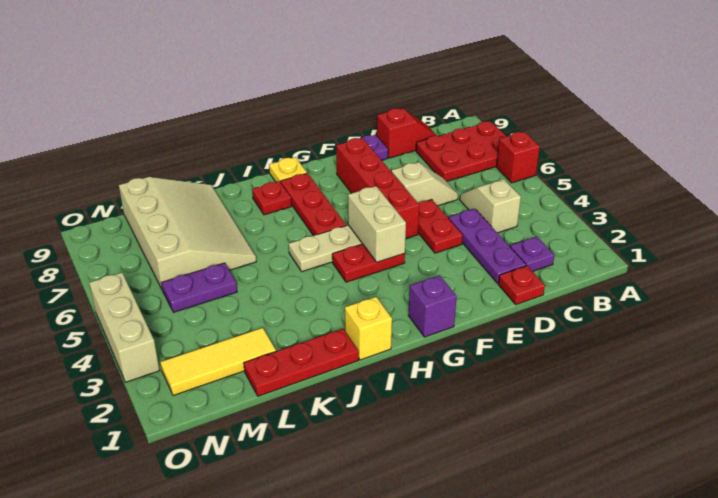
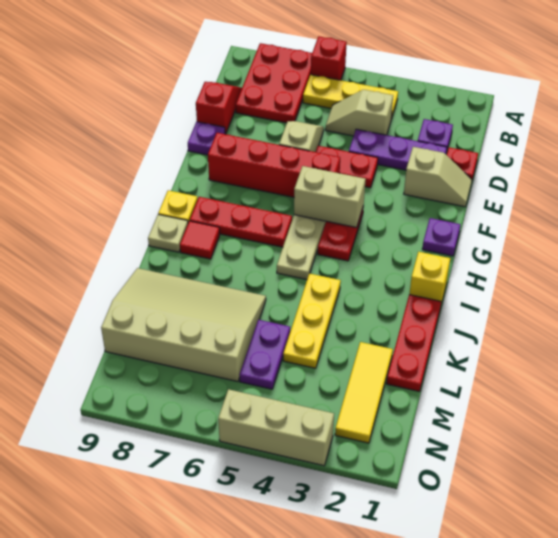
none -> yellow 1x3 plate [303,75,398,119]
none -> tan 1x2 slope [404,147,472,207]
purple 1x1 brick [408,275,457,337] -> purple 1x1 plate [422,218,460,256]
red 1x1 plate [252,181,291,215] -> red 1x1 tile [180,221,220,259]
none -> tan 1x1 plate [148,214,188,252]
none -> yellow 1x3 plate [283,274,341,368]

